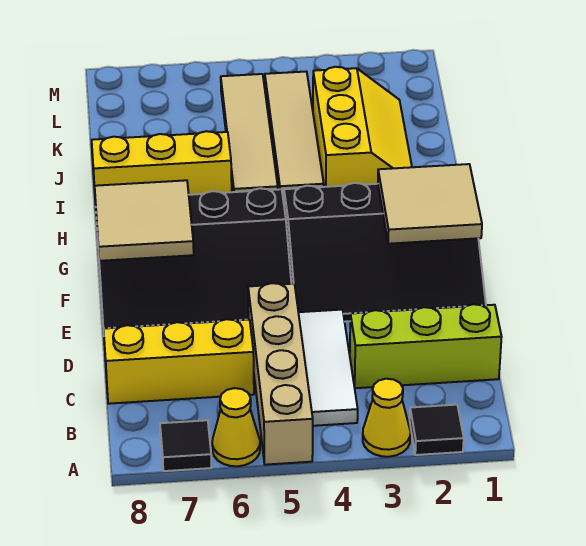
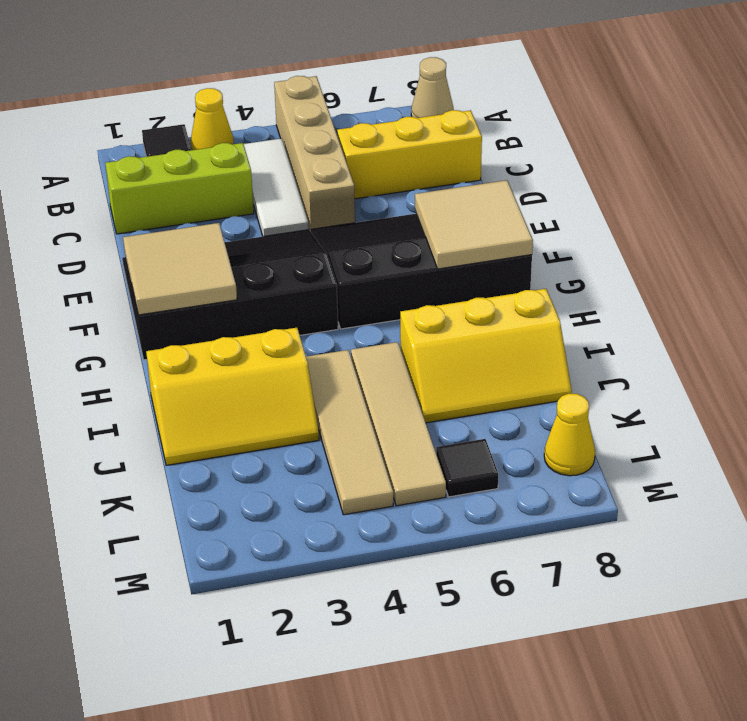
yellow 1x1 cone [212,388,260,466] -> yellow 1x1 cone moved to [544,394,595,476]
black 1x1 tile [160,420,212,471] -> black 1x1 tile moved to [436,439,498,497]
none -> tan 1x1 cone [411,57,454,118]
yellow 2x3 slope [313,67,412,187] -> yellow 2x3 slope turned to [146,328,319,465]

